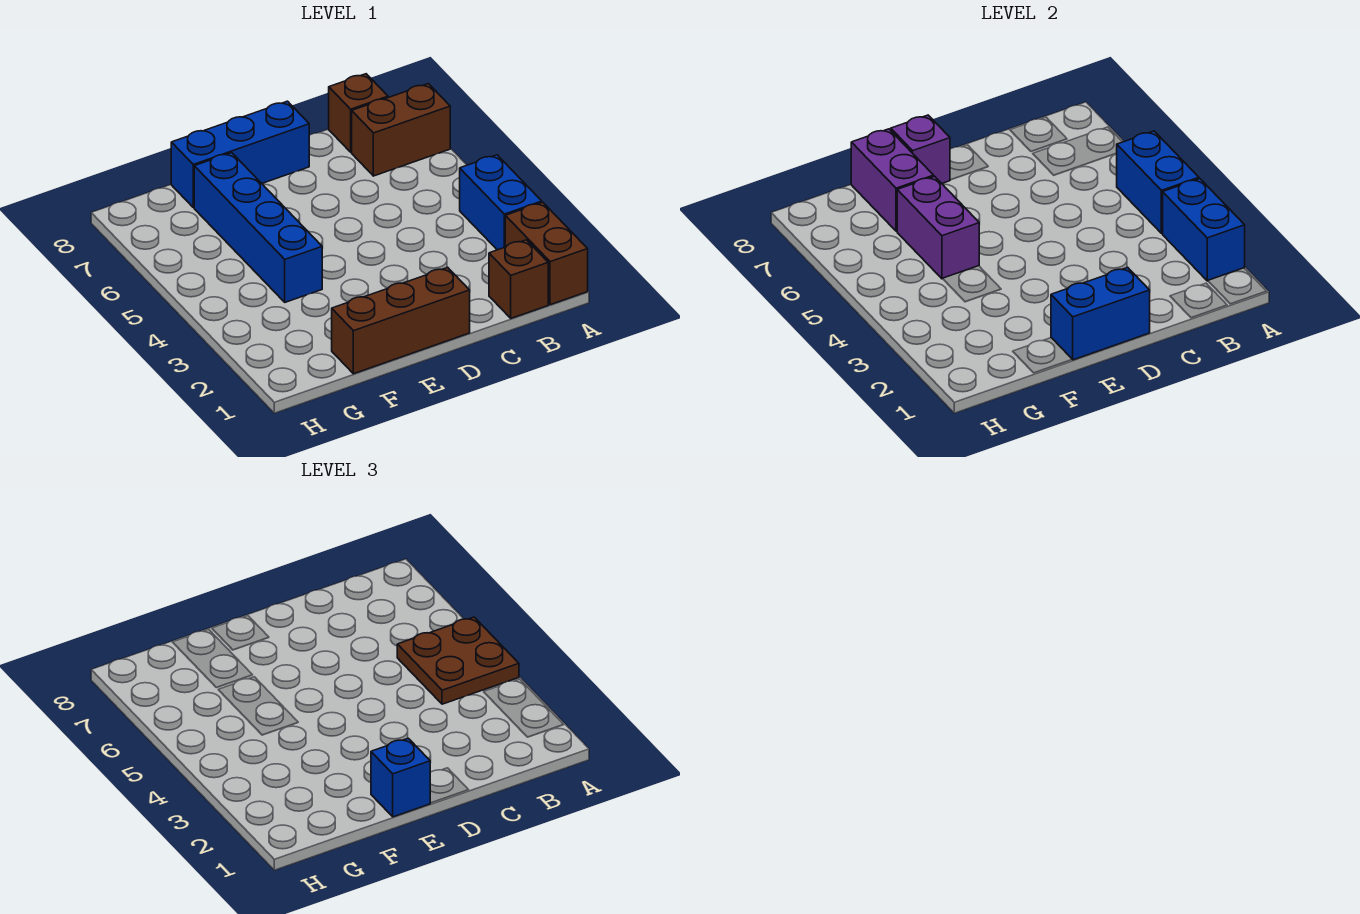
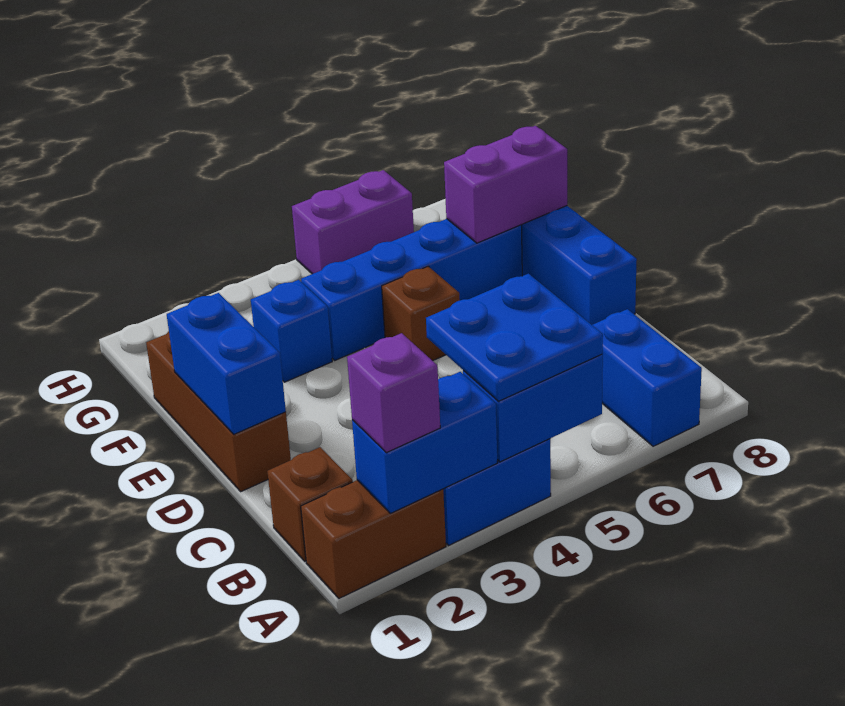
brown 2x2 plate [397,617,519,704] -> blue 2x2 plate [426,274,603,401]
brown 1x2 brick [352,84,450,176] -> blue 1x2 brick [592,309,702,446]
brown 1x1 brick [329,74,388,152] -> brown 1x1 brick moved to [382,266,460,361]
blue 1x1 brick [371,738,430,817] -> blue 1x1 brick moved to [251,280,332,382]
purple 1x1 brick [891,115,950,183] -> purple 1x1 brick moved to [347,333,440,453]
purple 1x2 brick [897,176,979,279] -> purple 1x2 brick moved to [292,170,414,274]

